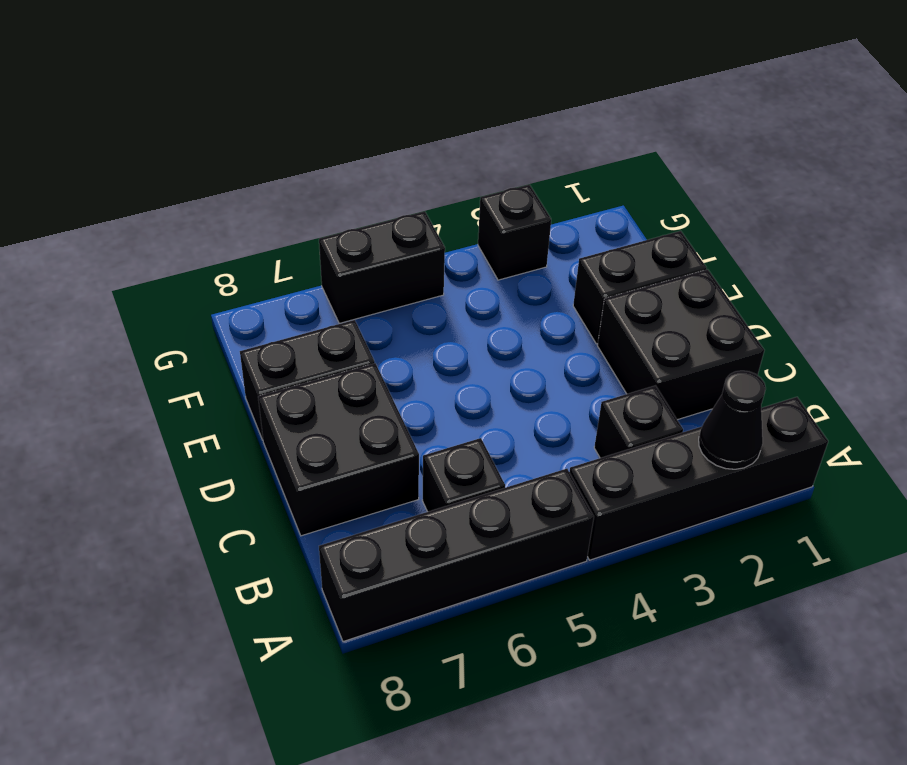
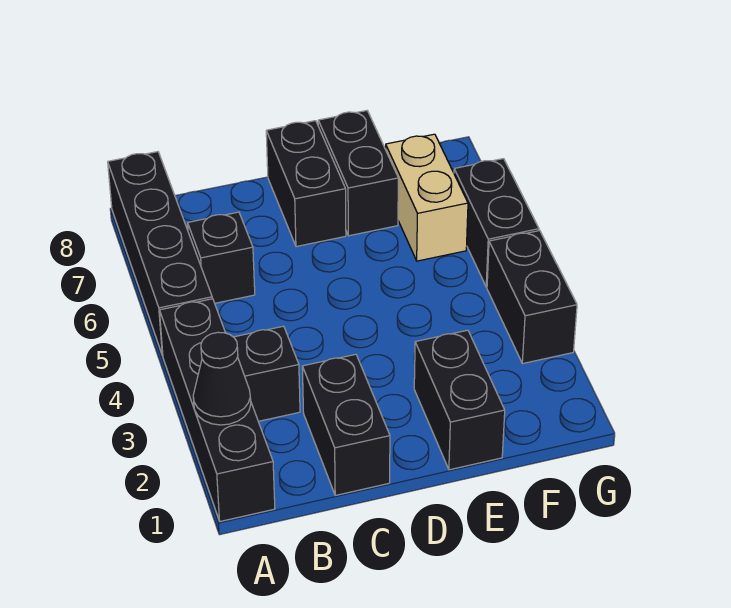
black 2x2 brick [597,270,764,420] -> black 1x2 brick [302,354,390,495]
black 2x2 brick [258,363,419,536] -> black 1x2 brick [266,121,346,247]
none -> tan 1x2 brick [386,134,468,261]
black 1x1 brick [478,185,551,280] -> black 1x2 brick [487,231,577,364]

